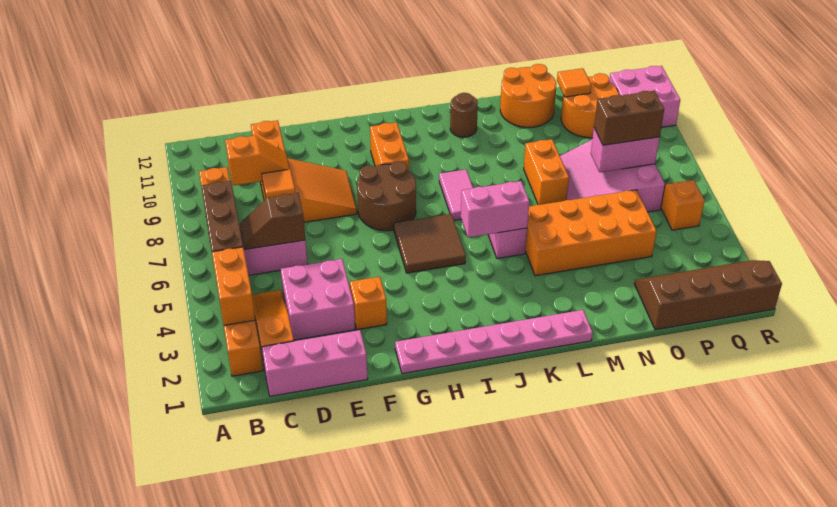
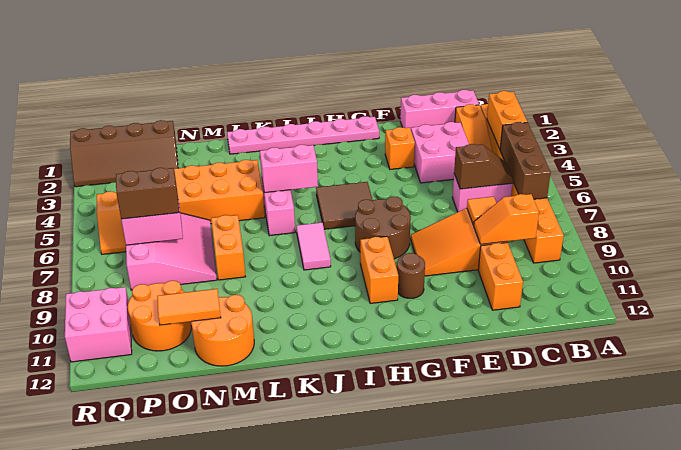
brown 1x1 round brick [450,93,478,137] -> brown 1x1 round brick moved to [397,253,425,298]
orange 1x1 tile [557,68,591,97] -> orange 1x2 tile [157,289,221,325]

